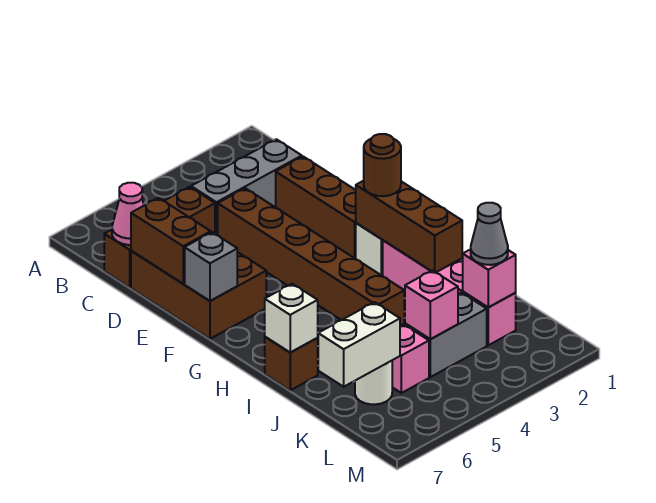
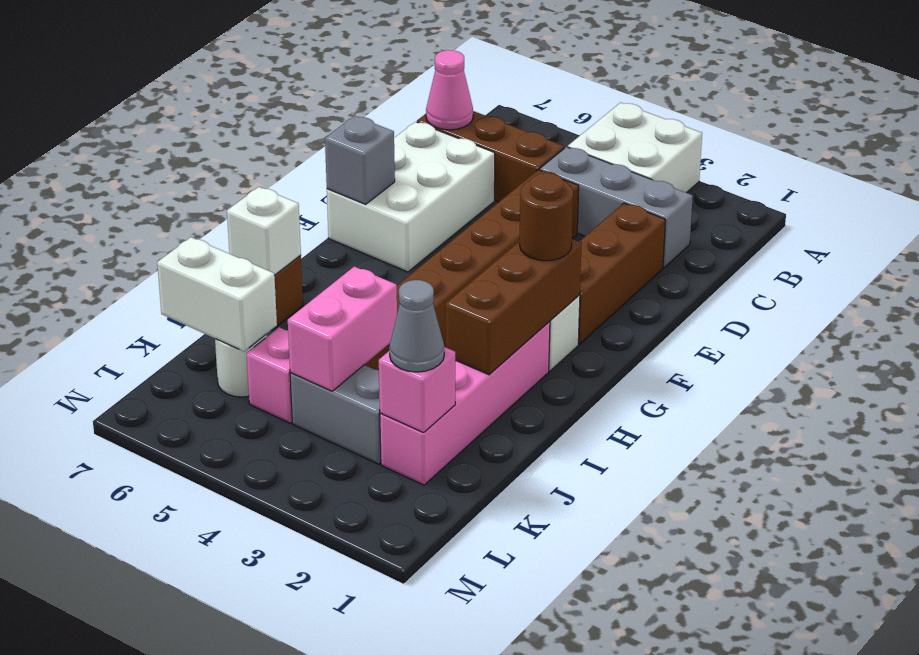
none -> white 2x2 brick [568,103,702,193]
brown 2x3 brick [131,251,266,339] -> white 2x3 brick [327,122,495,272]
brown 1x2 brick [131,198,211,284] -> none
pink 1x1 brick [405,270,458,339] -> pink 1x2 brick [288,267,397,391]

